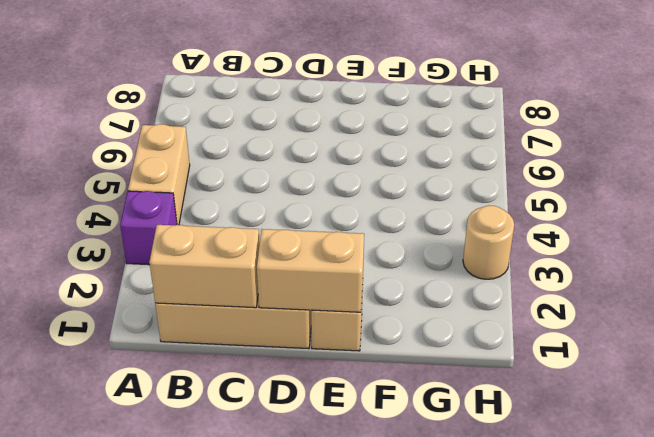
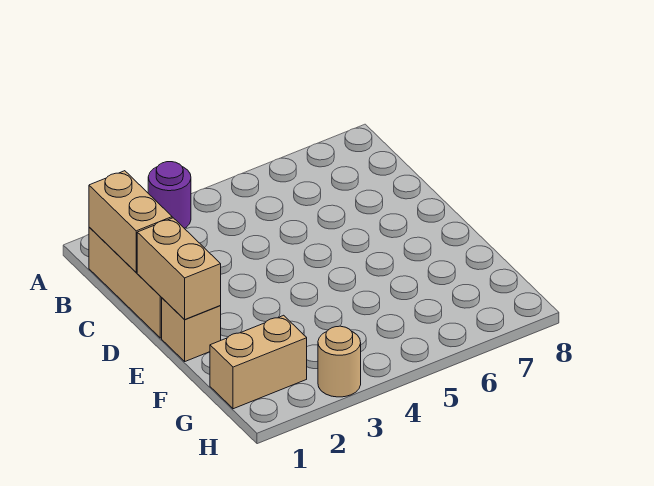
purple 1x1 brick [120,191,177,265] -> purple 1x1 round brick [148,162,191,228]
tan 1x2 brick [128,124,190,225] -> tan 1x2 brick moved to [210,315,307,409]

